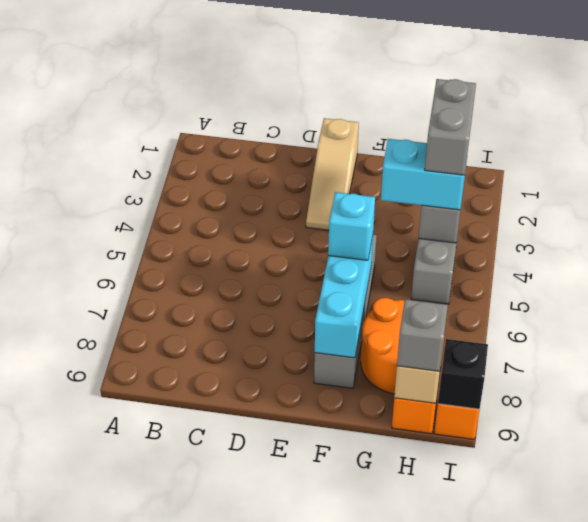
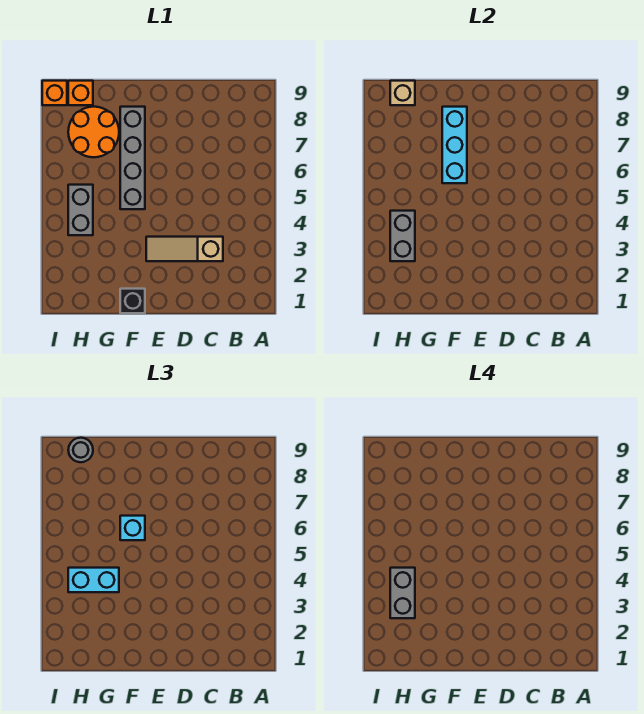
tan 1x3 slope [306,118,359,230] -> tan 1x3 slope turned to [146,237,223,261]
grey 1x1 brick [397,299,448,371] -> grey 1x1 round brick [68,438,93,462]
black 1x1 brick [438,339,488,409] -> black 1x1 brick moved to [120,289,145,313]

